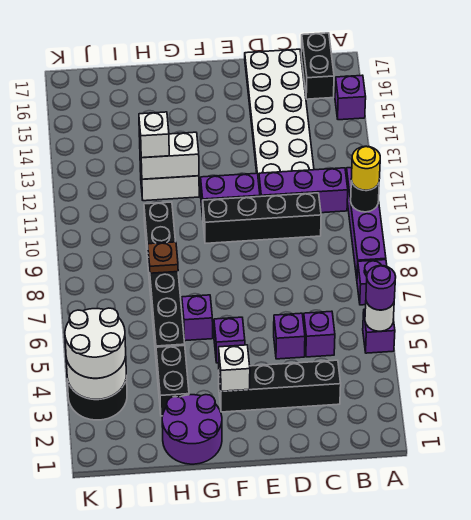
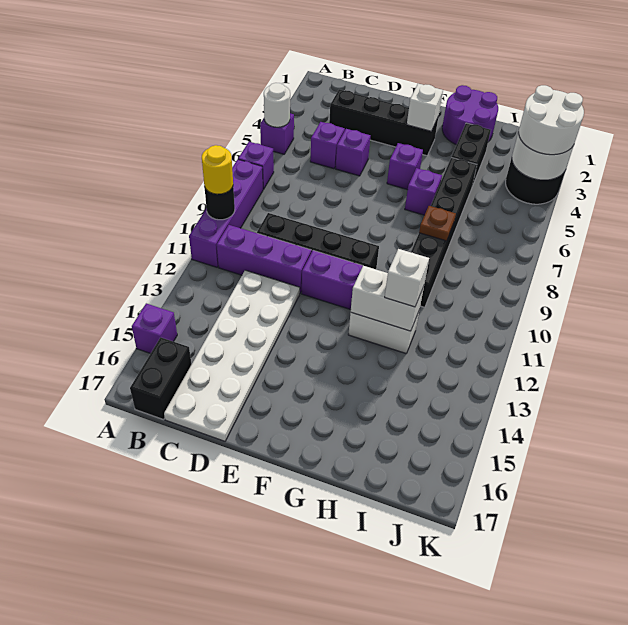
purple 1x1 round brick [366,266,396,310] -> none

